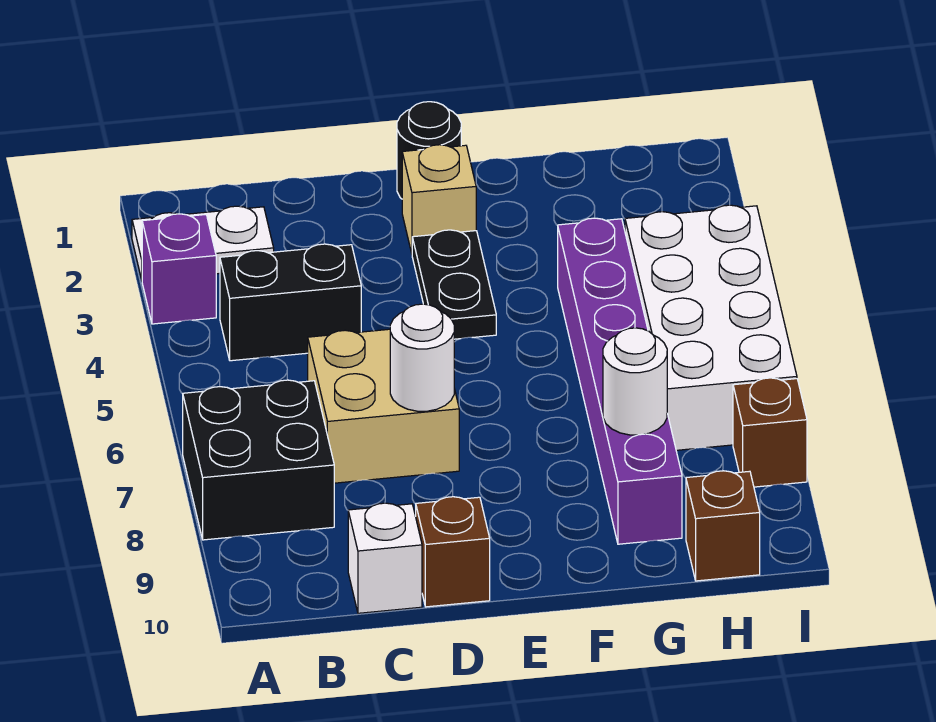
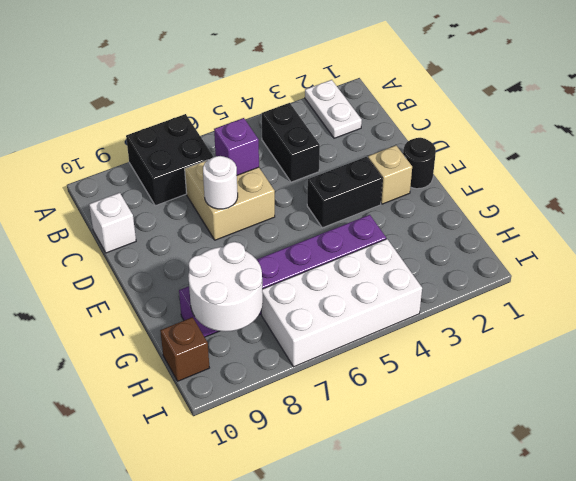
purple 1x1 brick [142,214,216,324] -> purple 1x1 brick moved to [214,118,259,175]
brown 1x1 brick [416,497,490,607] -> none
black 1x2 plate [412,230,496,339] -> black 1x2 brick [307,157,382,228]
white 1x1 round brick [603,328,667,435] -> white 2x2 round brick [188,242,263,332]
brown 1x1 brick [733,378,807,487] -> none

